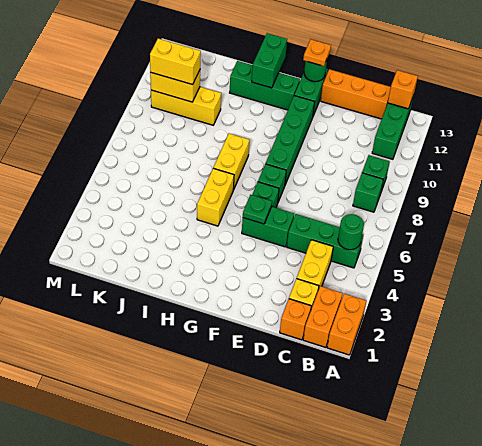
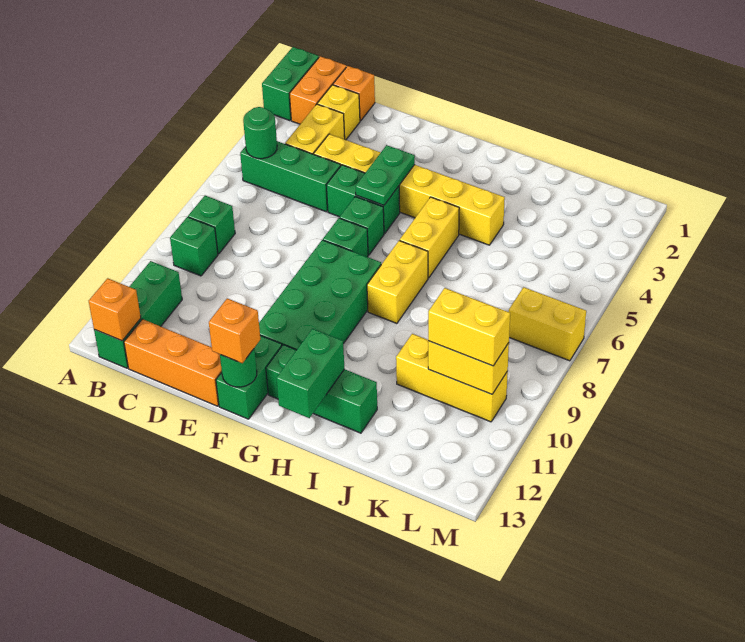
orange 1x2 brick [327,294,366,355] -> green 1x2 brick [262,47,319,121]
none -> yellow 1x6 brick [314,134,505,245]
green 1x1 plate [243,195,272,224] -> green 1x2 plate [355,145,415,205]
green 1x4 brick [266,96,315,184] -> green 2x4 brick [259,240,381,350]
orange 1x1 plate [303,39,331,66] -> orange 1x1 brick [209,298,261,363]
none -> yellow 1x2 brick [509,287,586,361]

